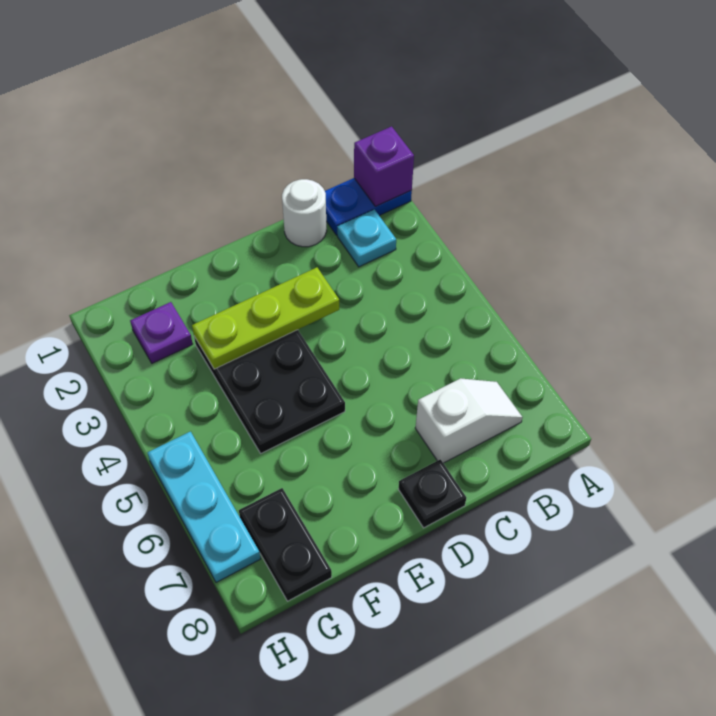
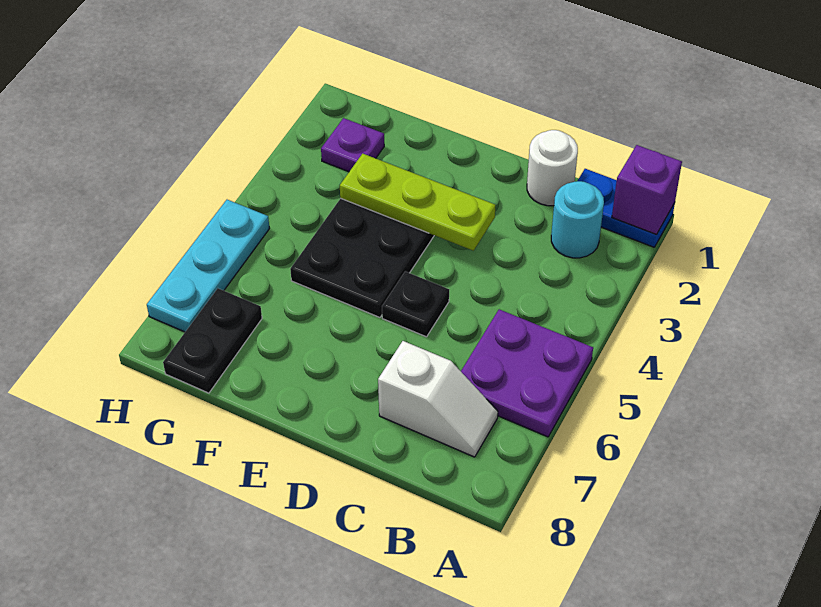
none -> purple 2x2 plate [461,309,593,437]
cyan 1x1 plate [337,209,396,267] -> cyan 1x1 round brick [551,181,604,258]
black 1x1 plate [399,459,466,528] -> black 1x1 plate moved to [382,271,449,337]

